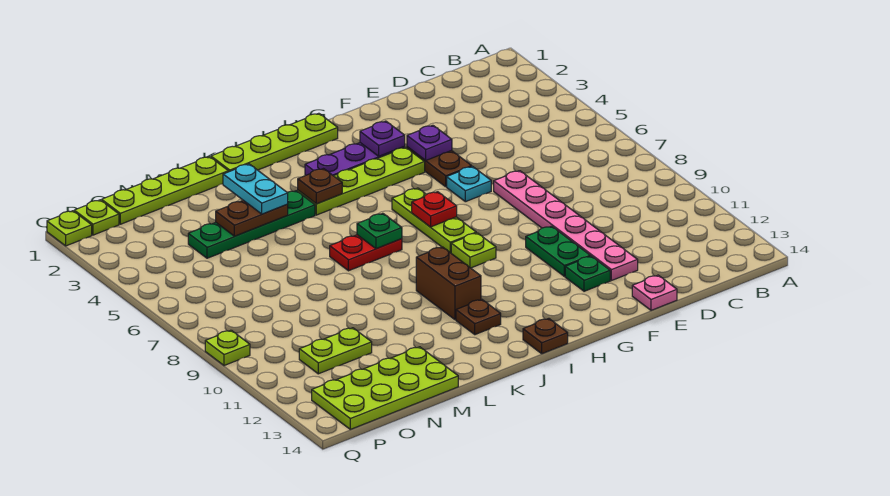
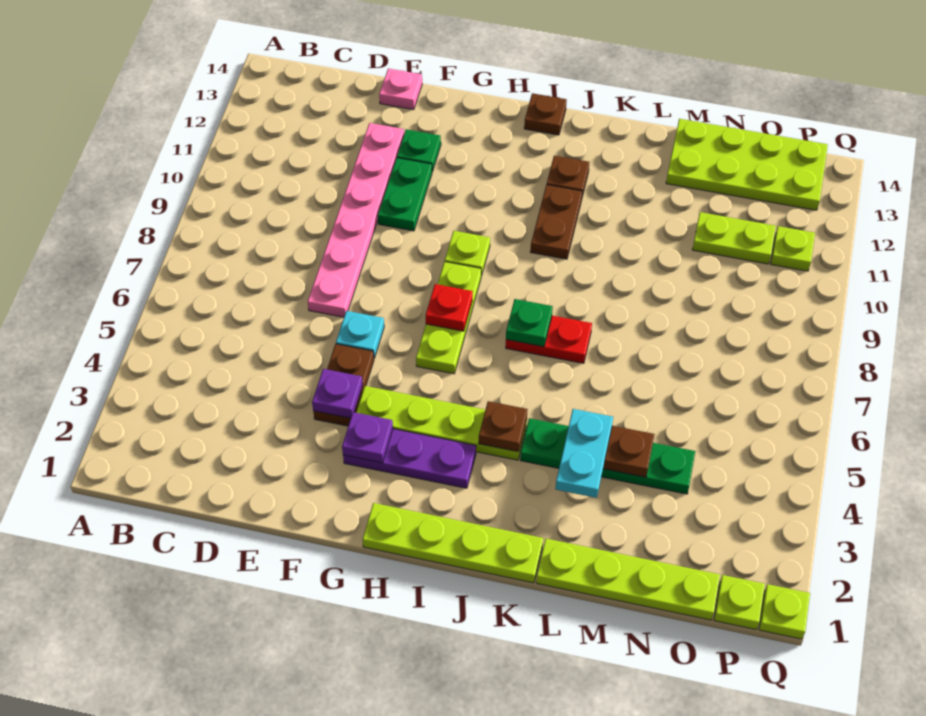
brown 1x2 brick [416,247,481,320] -> brown 1x2 plate [531,185,582,259]
lime 1x1 plate [205,330,250,366] -> lime 1x1 plate moved to [771,226,815,271]

